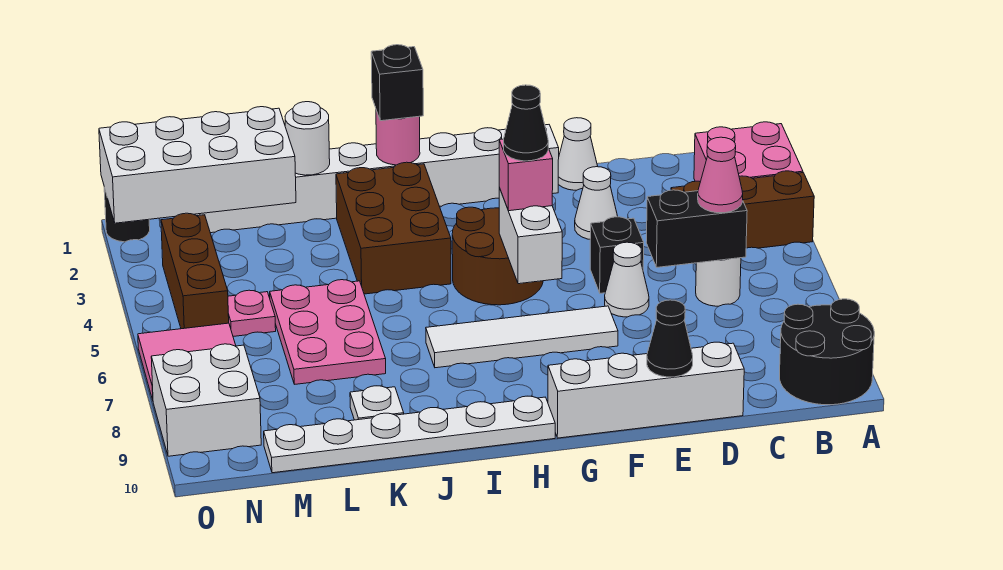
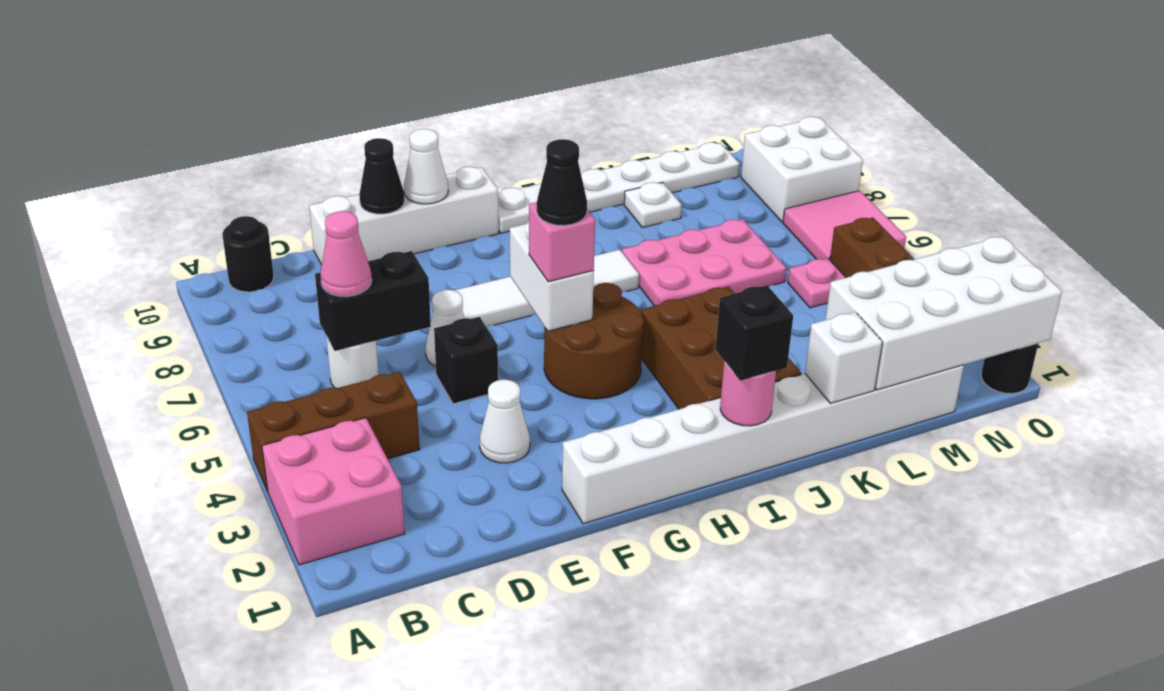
black 2x2 round brick [780,299,874,405] -> black 1x1 round brick [222,216,274,292]
white 1x1 cone [558,118,598,190] -> white 1x1 cone moved to [404,129,448,204]
white 1x1 round brick [285,102,330,175] -> white 1x1 brick [805,312,882,403]
pink 2x3 plate [270,280,386,384] -> pink 2x3 plate turned to [622,219,786,306]

